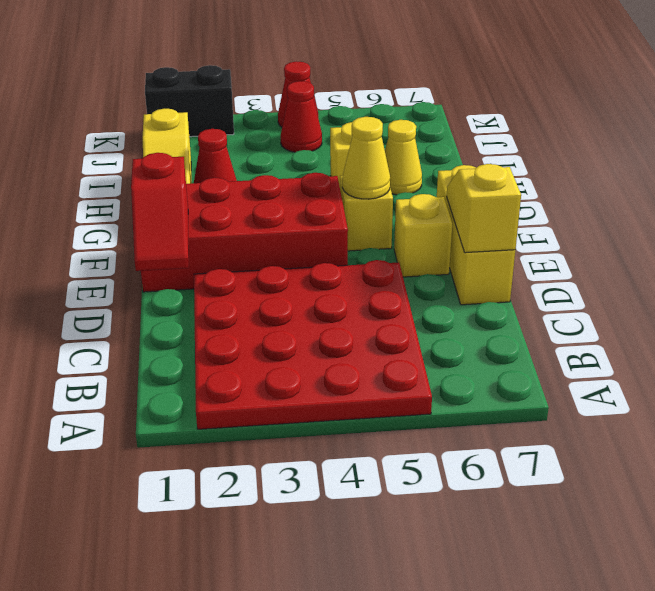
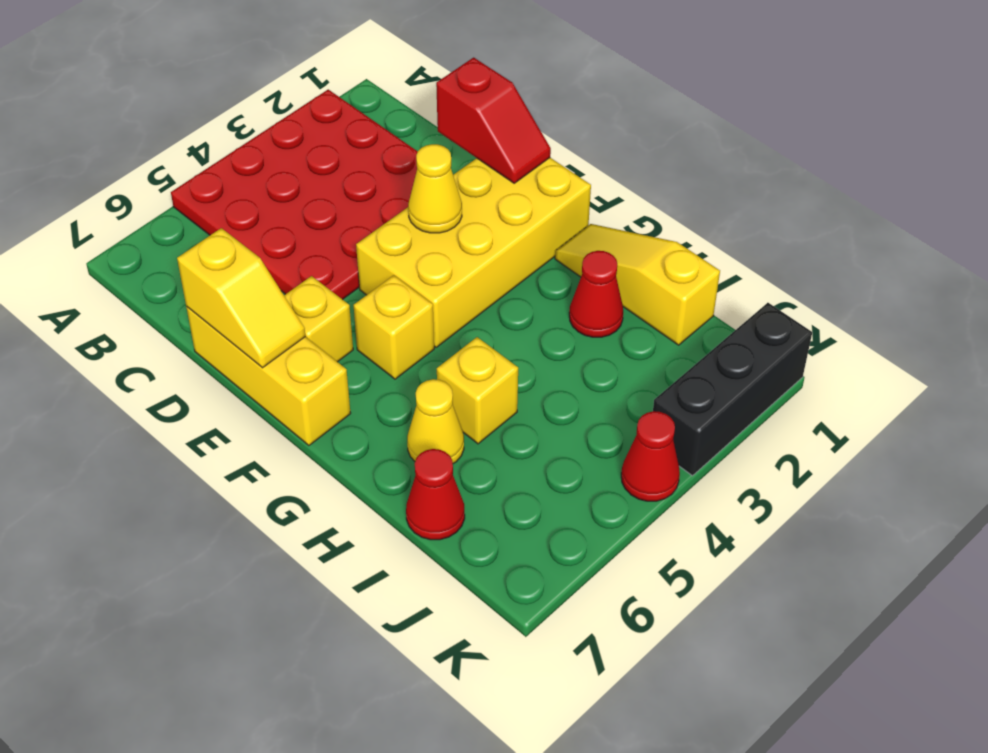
red 1x2 slope [131,153,189,271] -> red 1x2 slope turned to [436,58,551,183]
red 2x4 brick [141,173,348,292] -> yellow 2x4 brick [356,158,591,347]
yellow 1x1 cone [342,117,390,199] -> yellow 1x1 cone moved to [408,144,462,233]
red 1x1 cone [281,81,322,152] -> red 1x1 cone moved to [406,449,465,540]
black 1x2 brick [145,65,234,137] -> black 1x3 brick [653,303,812,476]

